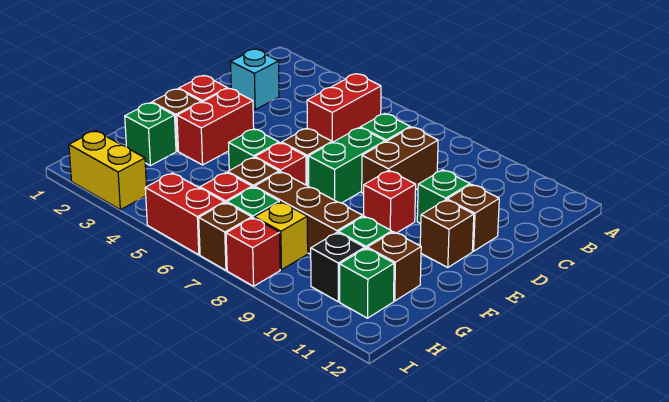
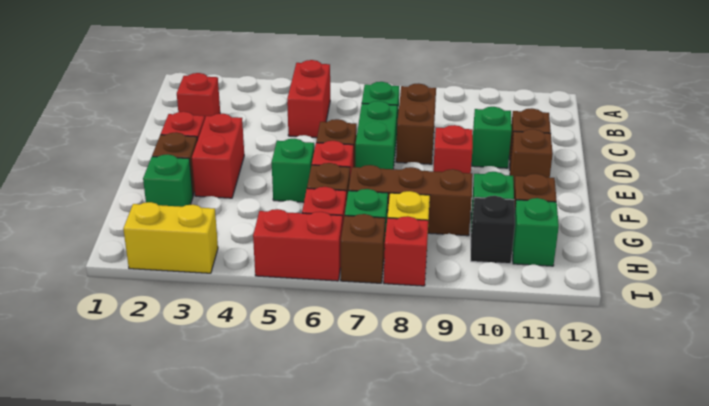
cyan 1x1 brick [231,49,279,110] -> red 1x1 brick [177,73,220,118]

